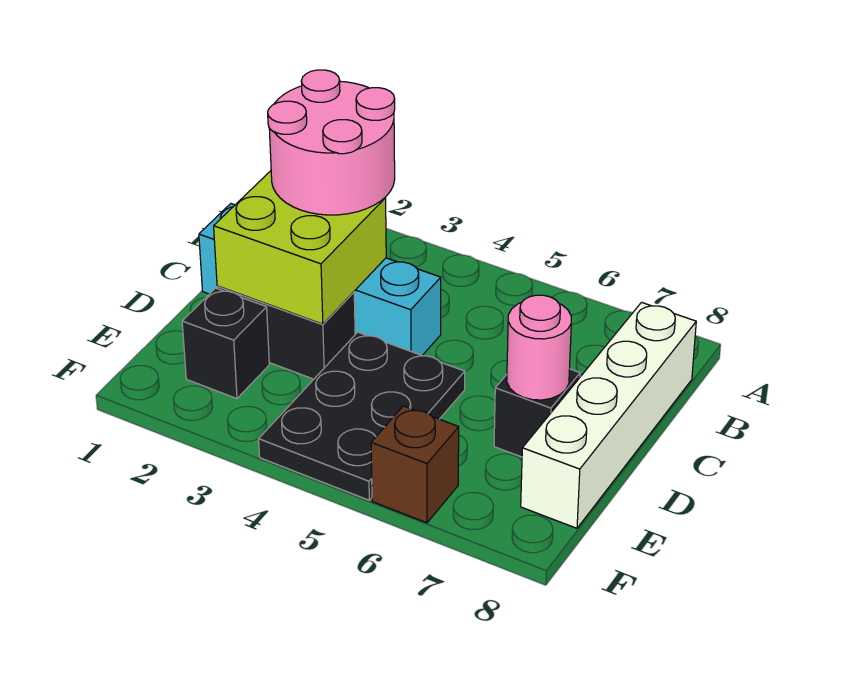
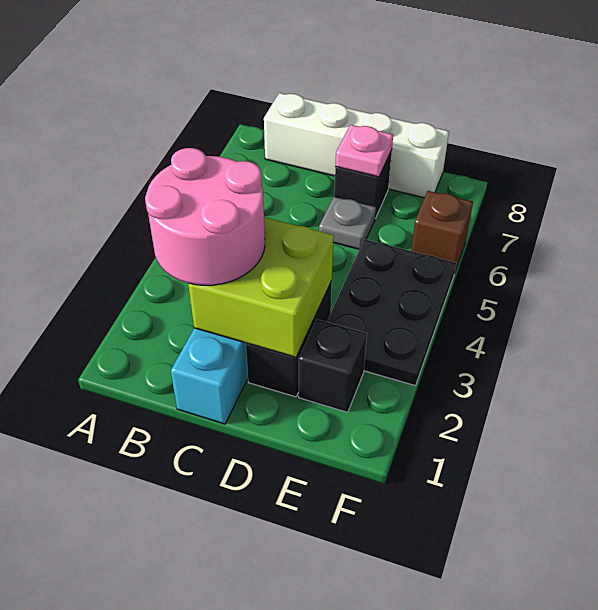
black 2x3 plate [259,332,465,500] -> black 2x3 plate turned to [327,239,456,385]
none -> grey 1x1 plate [319,197,376,249]
pink 1x1 round brick [507,295,571,400] -> pink 1x1 plate [335,125,393,177]

